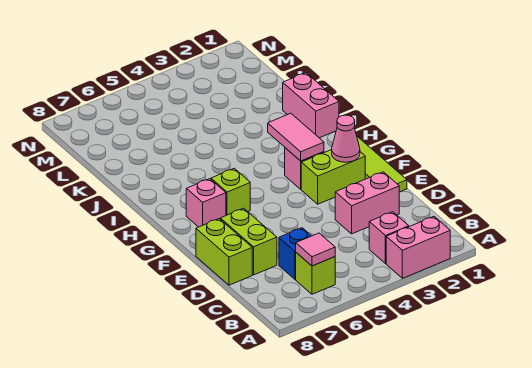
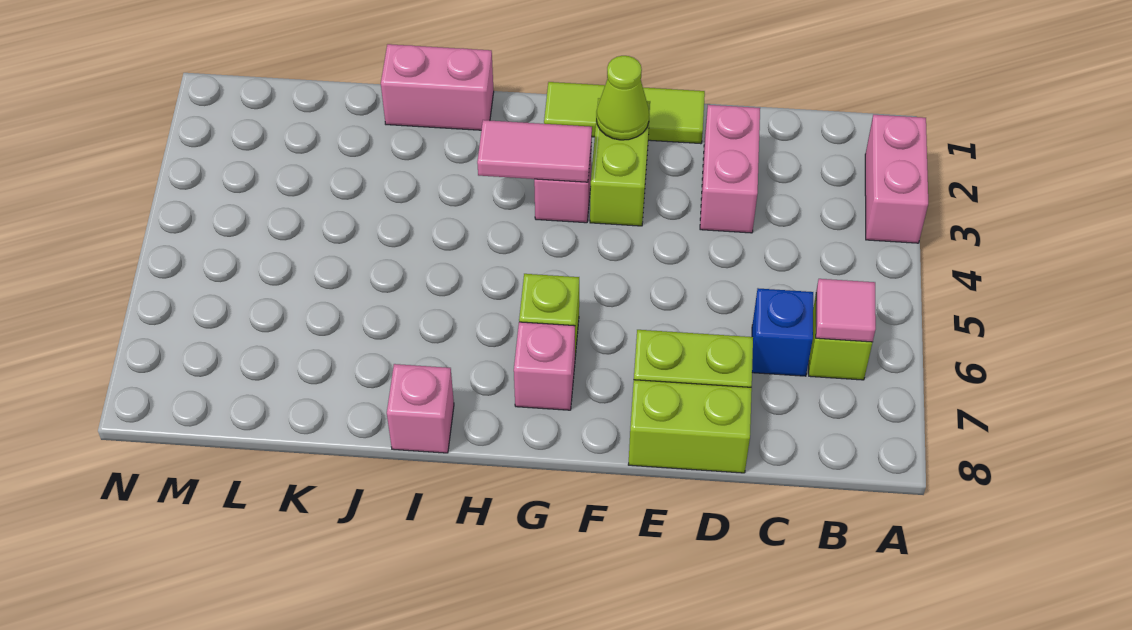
pink 1x1 brick [369,212,409,264] -> pink 1x1 brick moved to [387,364,454,453]
pink 1x1 cone [332,115,360,162] -> lime 1x1 cone [596,56,649,140]

